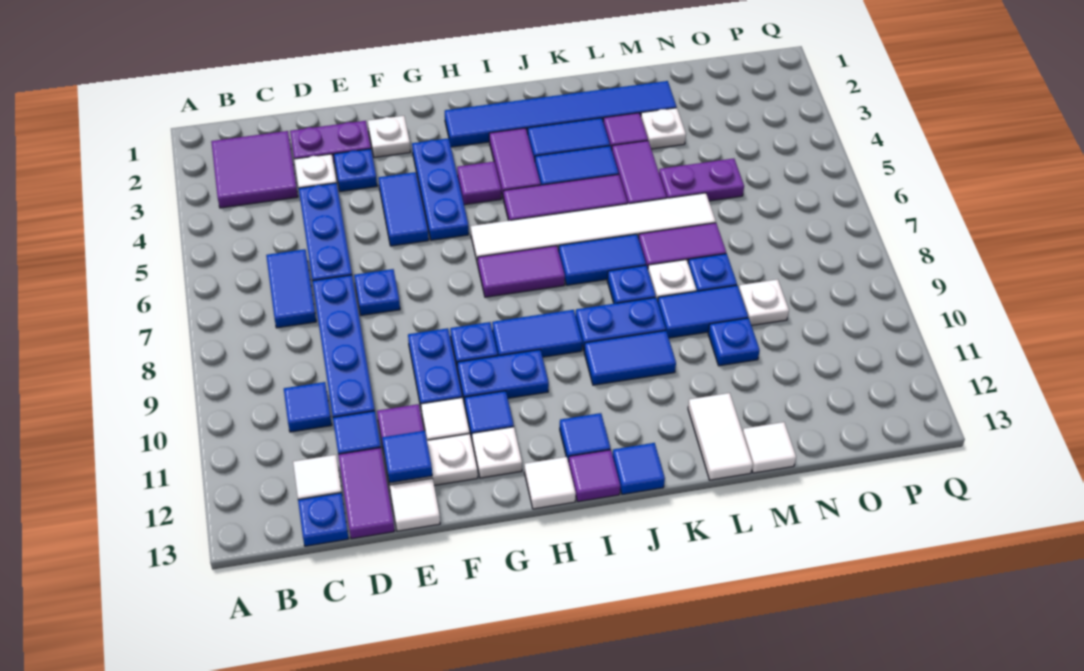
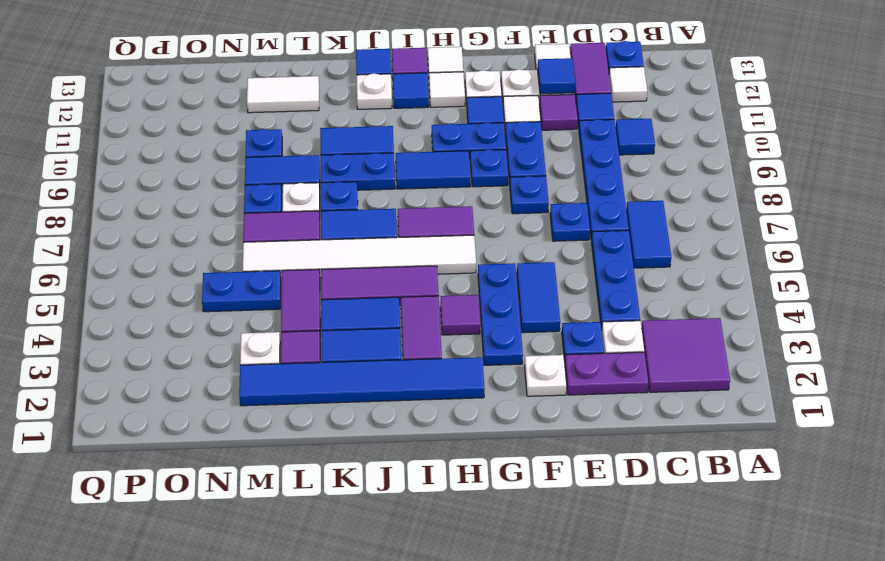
none -> blue 1x1 plate [510,176,549,214]
white 1x2 tile [688,393,753,480] -> white 1x2 tile turned to [247,76,319,113]
purple 1x2 plate [659,159,744,201] -> blue 1x2 plate [202,271,281,312]
white 1x1 tile [743,422,796,473] -> white 1x1 tile moved to [429,72,465,107]
white 1x1 plate [739,279,789,326] -> white 1x1 plate moved to [356,73,392,109]

